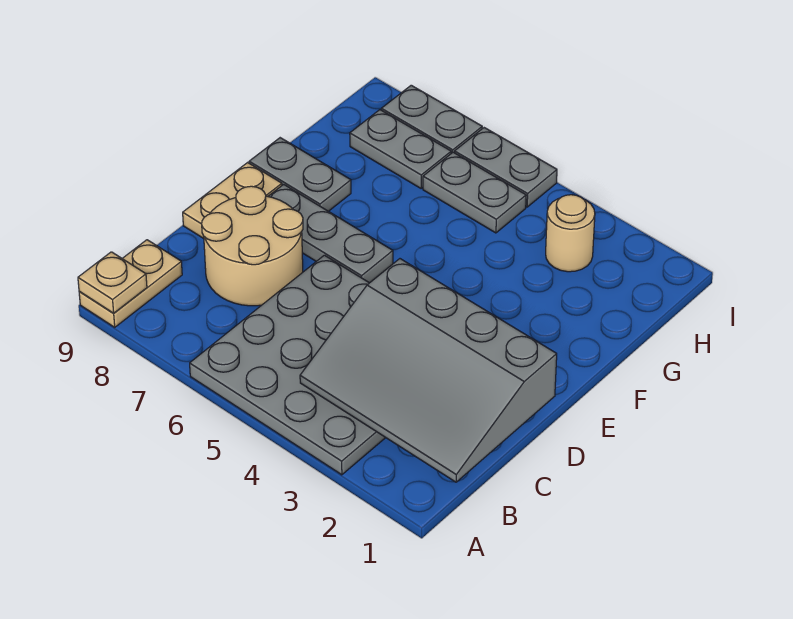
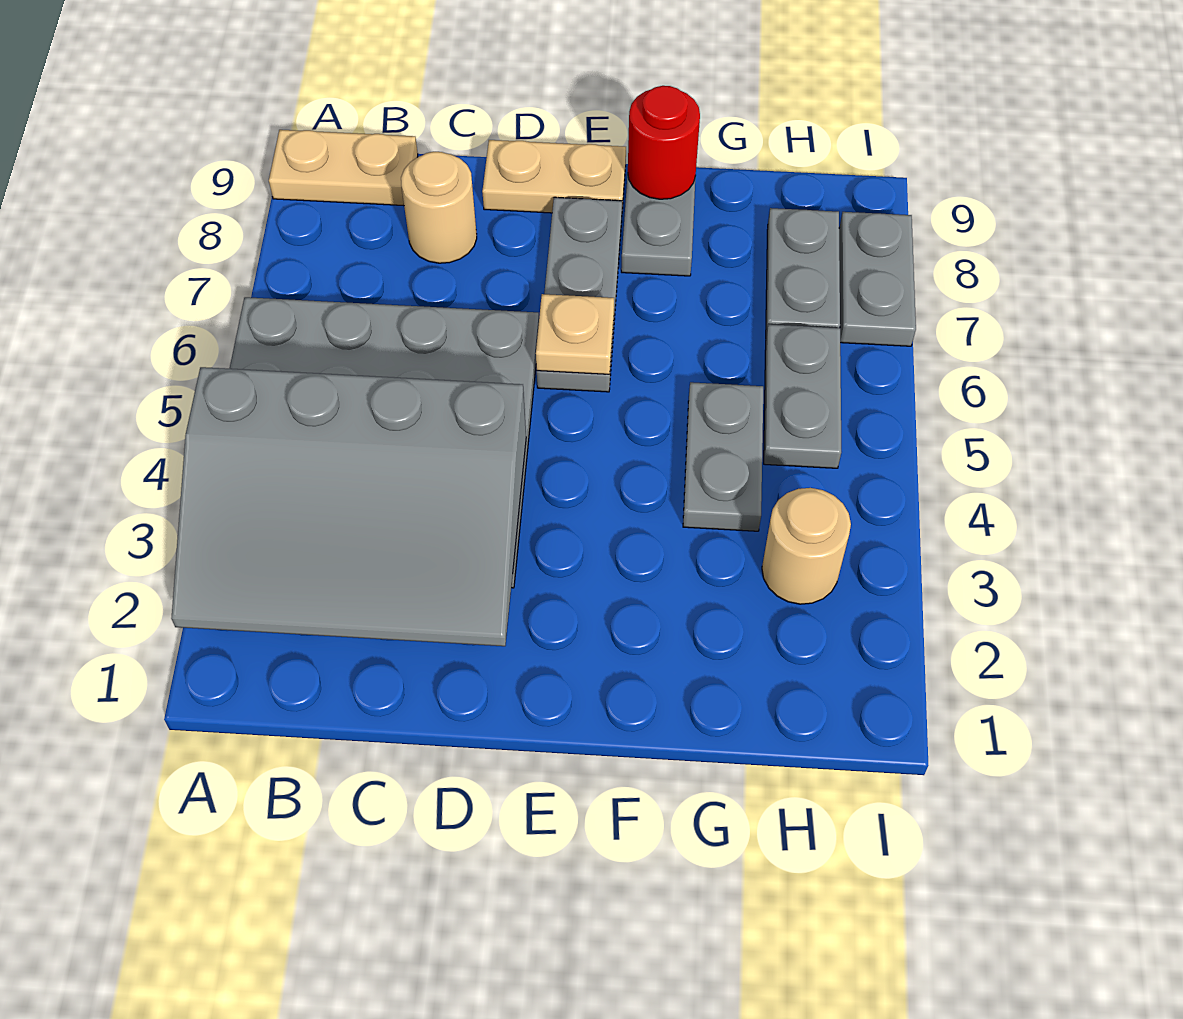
tan 1x1 plate [78,252,147,313] -> tan 1x1 plate moved to [536,294,614,374]
grey 3x4 slope [300,259,557,482] -> grey 3x4 slope turned to [171,367,526,646]
tan 2x2 round brick [202,186,303,306] -> tan 1x1 round brick [401,152,477,263]
none -> red 1x1 round brick [628,86,700,199]
grey 1x2 plate [455,128,557,207] -> grey 1x2 plate moved to [683,382,763,531]

